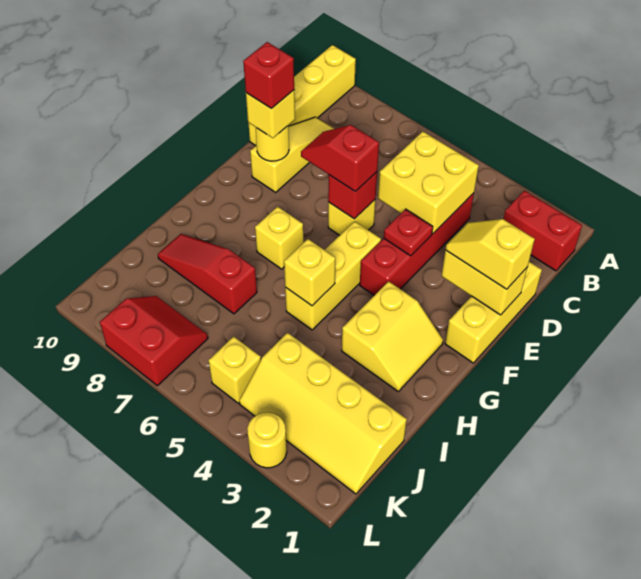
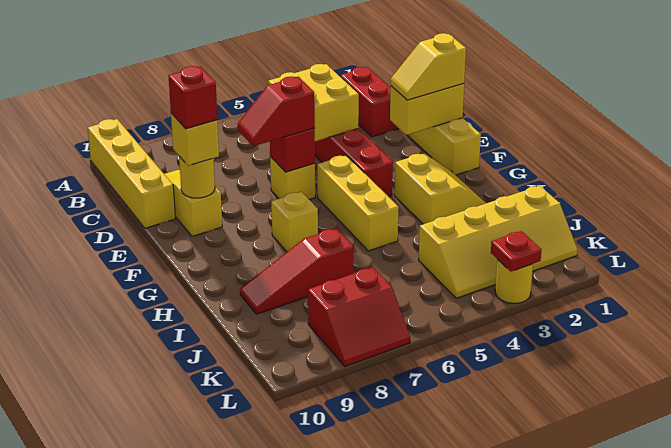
red 1x2 brick [504,190,582,271] -> red 1x2 brick turned to [341,67,399,137]
red 1x1 plate [384,209,433,256] -> red 1x1 plate moved to [491,231,541,271]
yellow 1x1 brick [284,239,335,306] -> none
yellow 1x1 brick [209,337,261,403] -> none
red 2x2 slope [100,296,208,386] -> red 2x2 slope turned to [308,267,410,366]

